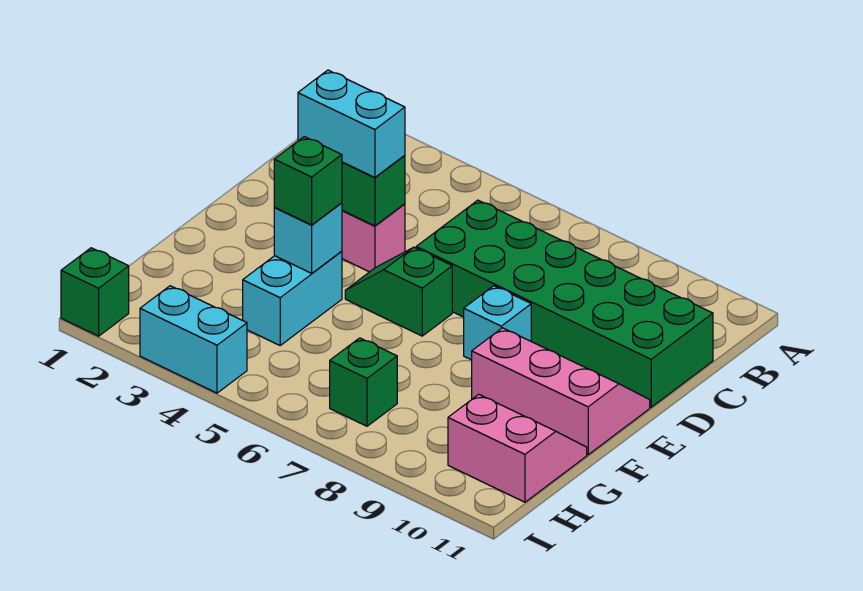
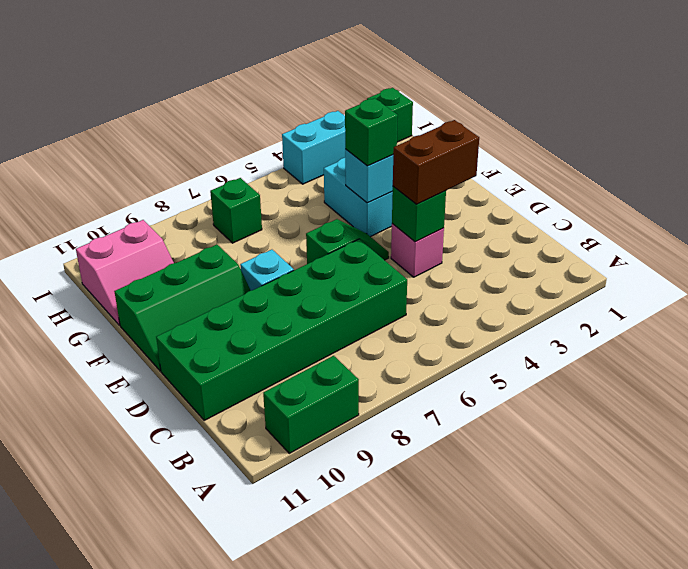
none -> green 1x2 brick [263,356,359,453]
cyan 1x2 brick [298,70,405,177] -> brown 1x2 brick [393,120,479,204]
pink 2x3 slope [472,328,650,455] -> green 2x3 slope [114,244,251,371]

